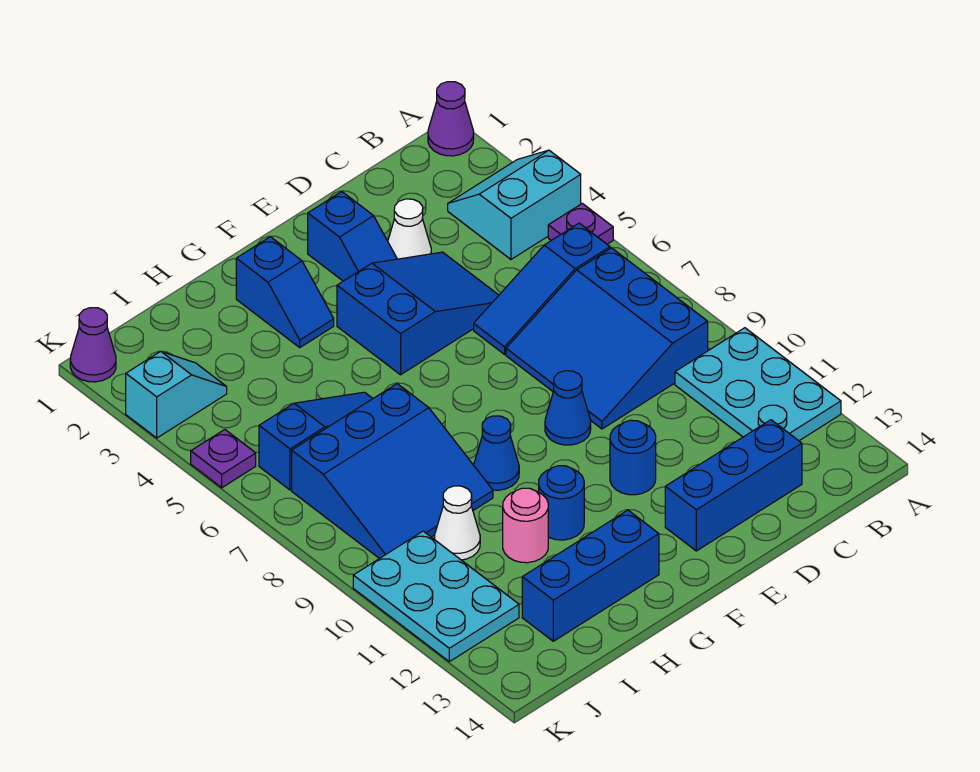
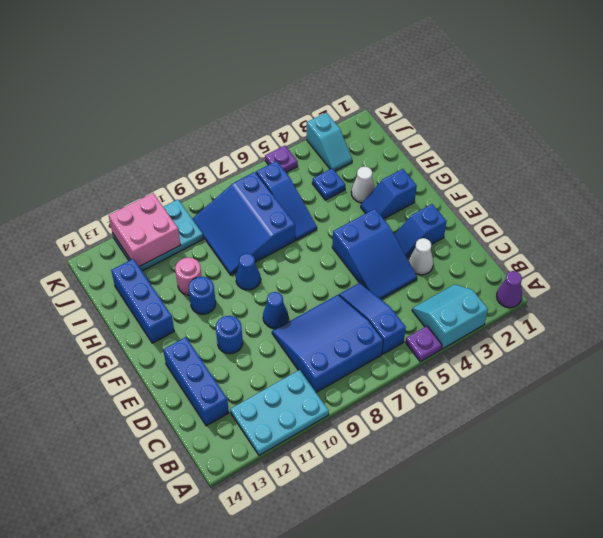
cyan 2x2 slope [448,150,581,259] -> cyan 2x2 slope turned to [412,284,488,349]
none -> blue 1x1 plate [312,168,345,200]
white 1x1 cone [434,486,480,560] -> white 1x1 cone moved to [351,167,375,203]
none -> pink 2x2 brick [109,193,180,266]
purple 1x1 cone [70,308,116,382] -> none

